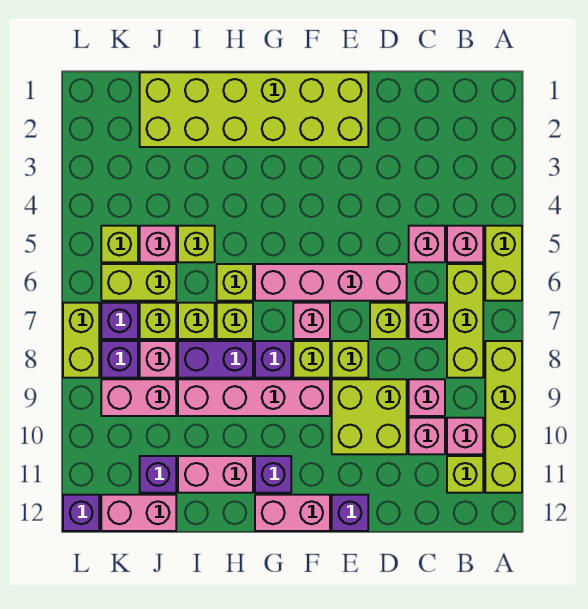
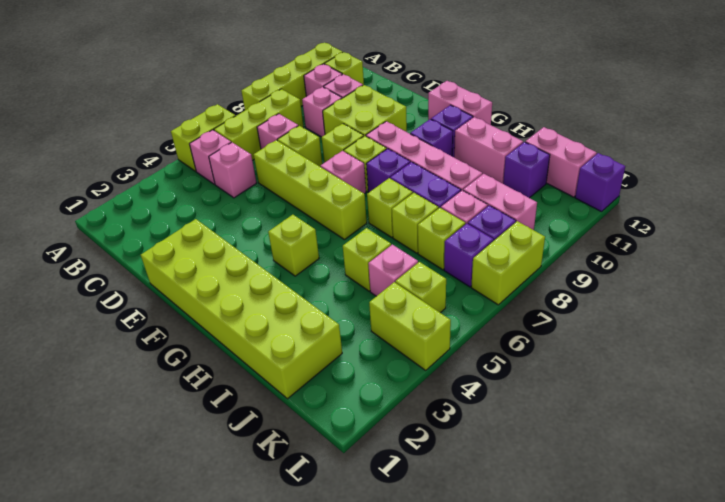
pink 1x4 brick [255,264,407,301] -> lime 1x4 brick [254,140,367,240]
purple 1x1 brick [332,495,368,531] -> purple 1x1 brick moved to [410,119,453,156]
lime 1x1 brick [217,264,253,301] -> lime 1x1 brick moved to [268,215,319,276]
lime 1x2 brick [101,264,176,301] -> lime 1x2 brick moved to [369,282,451,370]

